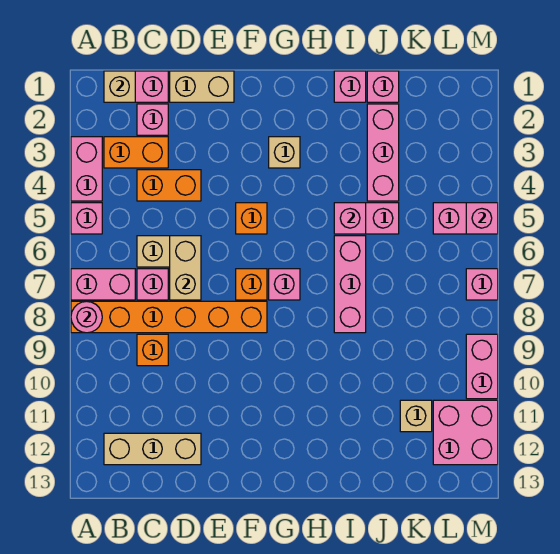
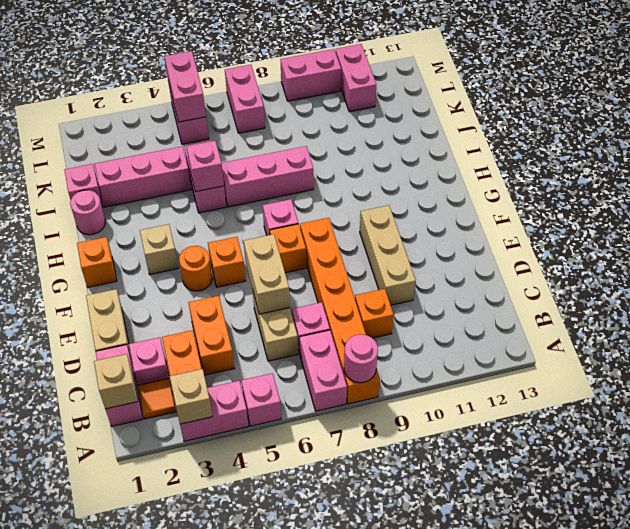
none -> orange 1x1 tile [138,379,176,419]
tan 1x3 brick [104,433,201,465] -> tan 1x3 brick moved to [360,205,416,305]
tan 1x2 brick [170,236,201,300] -> tan 1x2 brick turned to [244,234,290,314]
none -> orange 1x1 round brick [179,246,212,291]
none -> orange 1x1 brick [77,237,117,287]
pink 1x1 brick [334,71,366,102] -> pink 1x1 round brick [70,190,105,235]
tan 1x1 brick [400,400,432,432] -> tan 1x1 brick moved to [170,369,212,424]
pink 2x2 brick [433,400,498,465] -> pink 1x2 brick [335,44,376,112]
pink 1x1 brick [466,203,498,234] -> pink 1x2 brick [164,51,206,122]
pink 1x1 brick [466,269,498,300] -> pink 1x2 brick [225,65,265,133]

